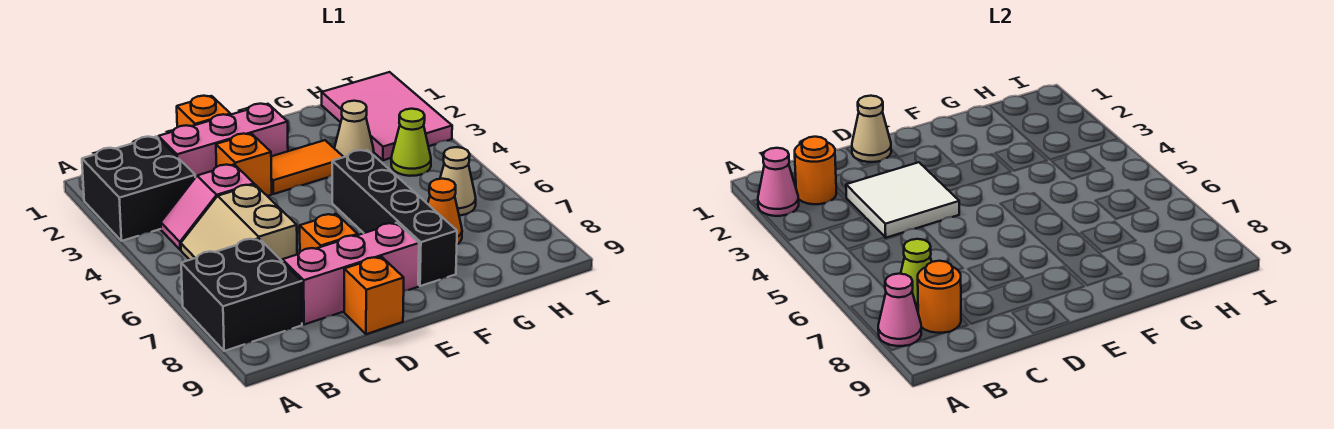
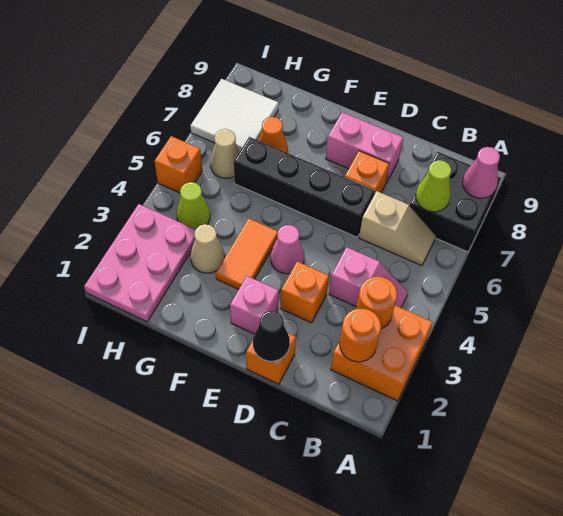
black 2x2 brick [82,137,195,241] -> orange 2x2 brick [331,305,433,401]
pink 1x1 cone [758,148,799,216] -> pink 1x1 cone moved to [271,225,304,274]
tan 2x2 slope [181,185,297,262] -> tan 1x2 slope [359,191,436,266]
orange 1x1 round brick [918,261,961,333] -> orange 1x1 round brick moved to [356,277,397,329]
pink 1x3 brick [158,104,288,178] -> pink 1x1 brick [230,276,279,334]
white 2x2 tile [846,162,959,238] -> white 2x2 tile moved to [191,79,279,152]
pink 1x3 brick [283,223,419,325] -> pink 1x2 brick [326,112,403,183]
tan 1x1 cone [852,96,891,162] -> black 1x1 cone [253,311,290,361]
orange 1x1 brick [344,257,404,334] -> orange 1x1 brick moved to [155,136,202,193]
orange 1x2 tile [271,140,343,194] -> orange 1x2 tile turned to [216,218,278,289]
black 1x4 brick [332,150,457,286] -> black 1x4 brick turned to [234,137,375,237]
pink 2x3 tile [322,72,452,160] -> pink 2x3 plate [84,204,196,322]

